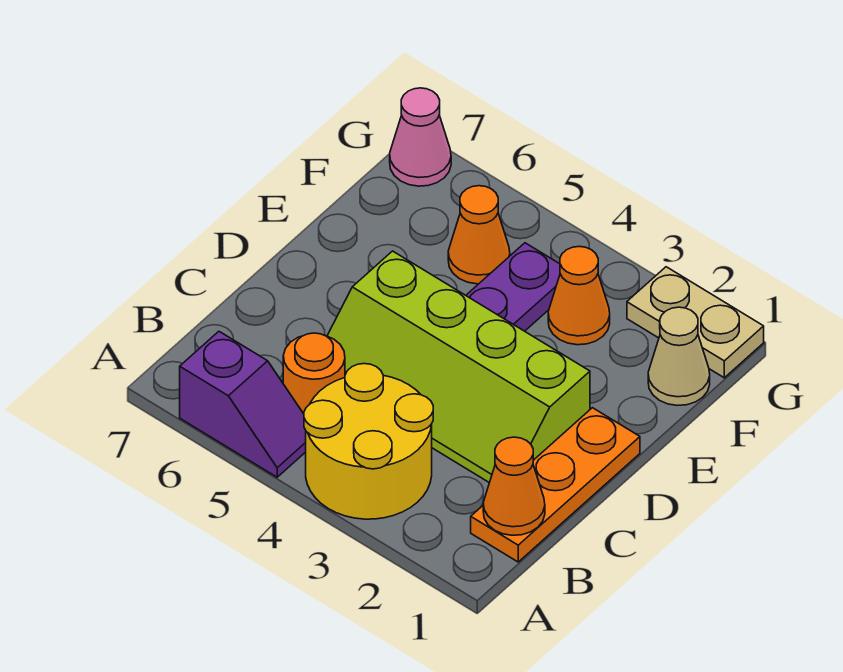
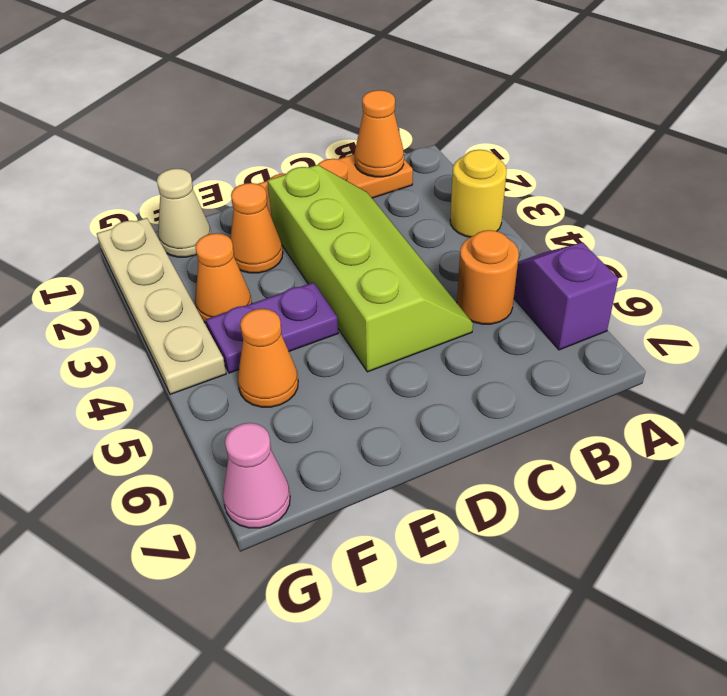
yellow 2x2 round brick [304,364,433,519] -> yellow 1x1 round brick [450,150,507,237]
none -> orange 1x1 cone [230,183,283,273]
tan 1x2 plate [627,267,764,378] -> tan 1x4 plate [97,218,226,394]

